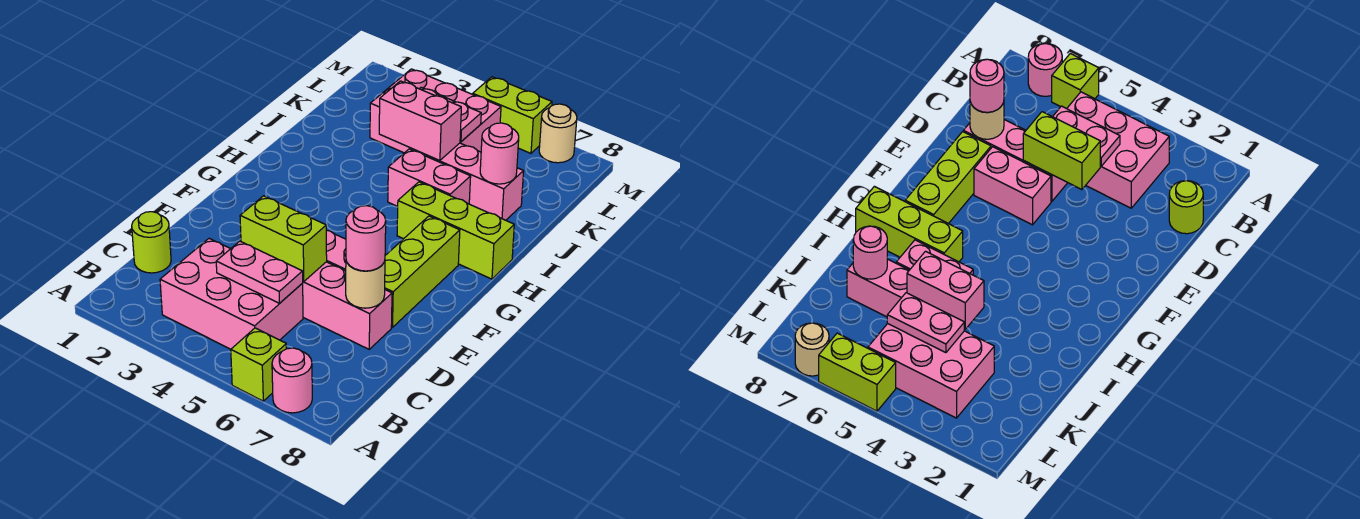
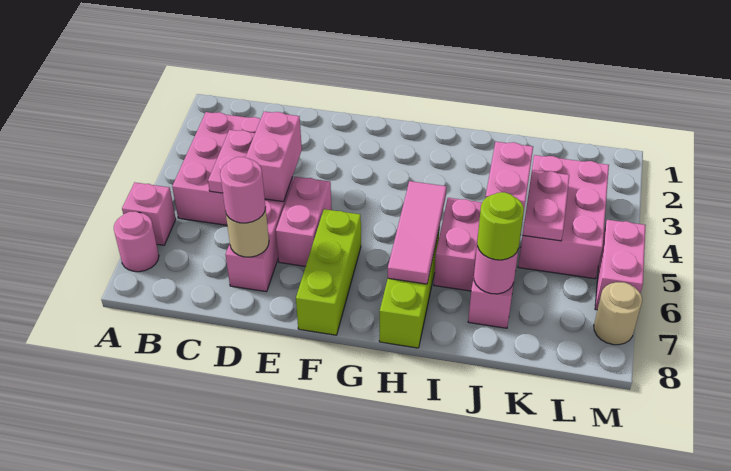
lime 1x1 brick [231,328,287,401] -> pink 1x1 brick [122,183,176,245]
lime 1x1 round brick [132,212,171,273] -> lime 1x1 round brick moved to [477,192,524,260]
lime 1x2 brick [240,196,327,281] -> pink 1x2 brick [246,112,302,202]
lime 1x3 brick [385,216,460,328] -> lime 1x3 brick turned to [296,209,361,335]
none -> pink 1x3 tile [388,181,446,284]
lime 1x2 brick [473,77,552,153] -> pink 1x2 brick [595,220,646,310]

